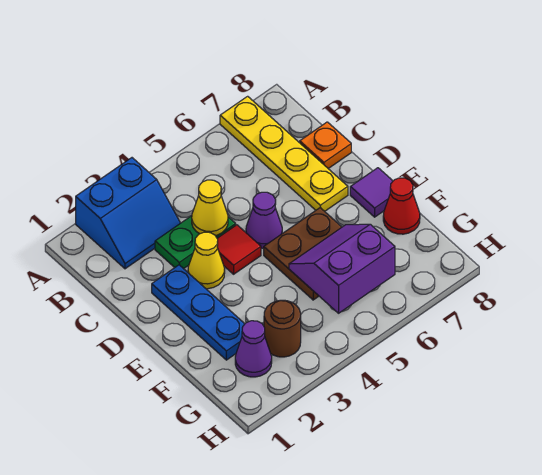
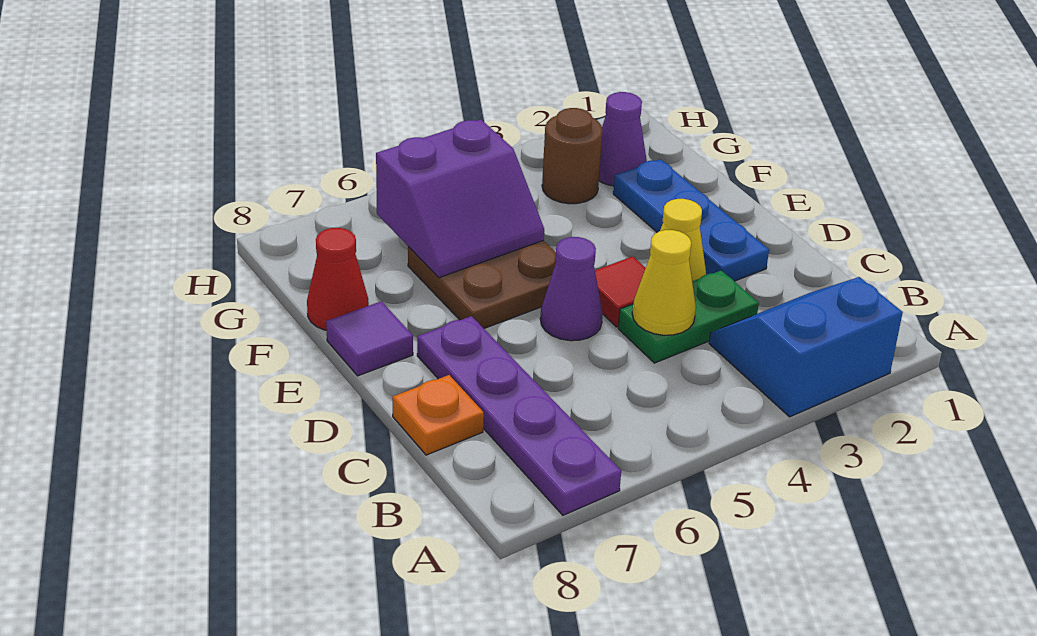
yellow 1x4 plate [220,96,348,211] -> purple 1x4 plate [417,316,621,515]

